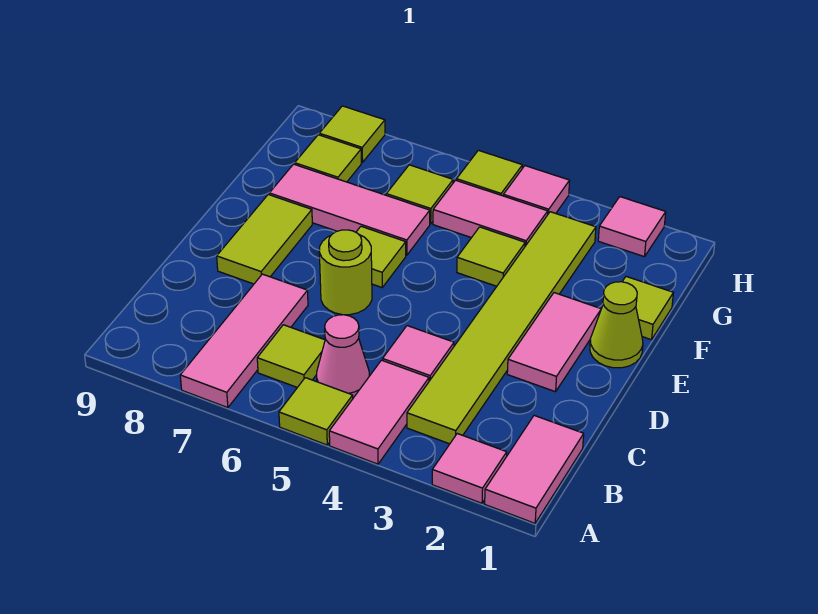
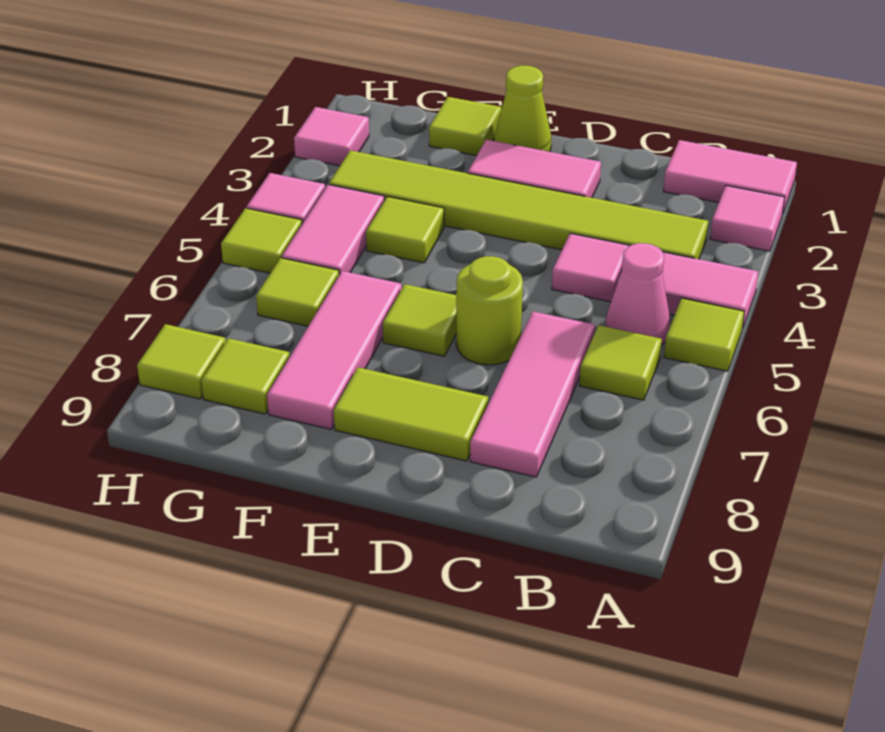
pink 1x3 tile [180,274,308,408] -> pink 1x3 tile turned to [470,311,595,477]

